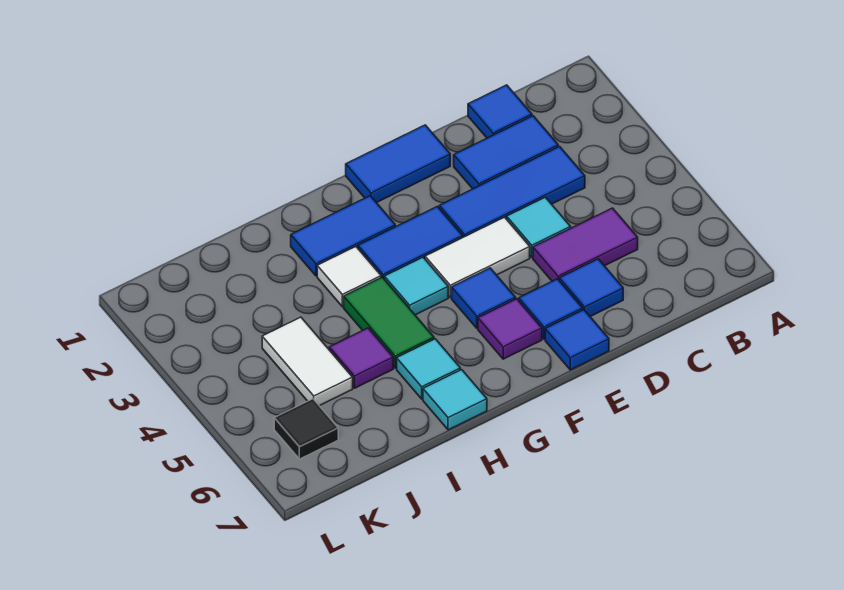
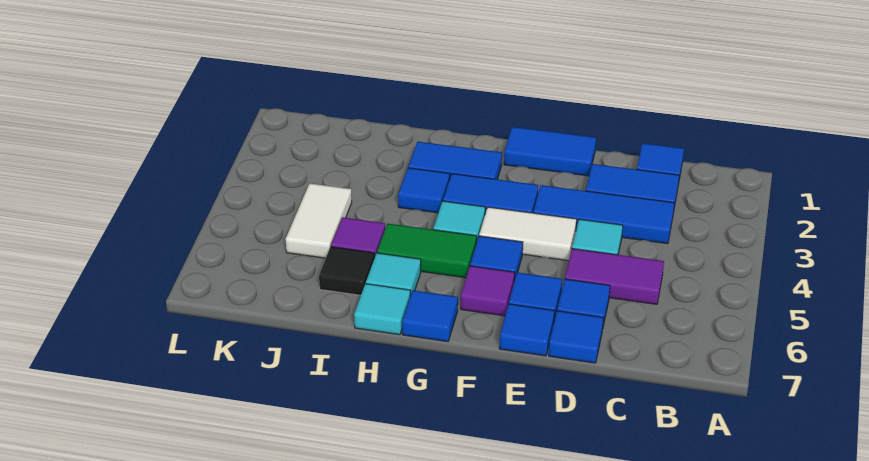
none -> blue 1x1 tile [549,311,603,363]
none -> blue 1x1 tile [402,290,458,342]
white 1x1 tile [317,247,381,307] -> blue 1x1 tile [398,168,450,213]
green 1x2 tile [344,277,434,368] -> green 1x2 tile turned to [377,224,477,278]
black 1x1 tile [274,399,338,459] -> black 1x1 tile moved to [319,247,374,295]

